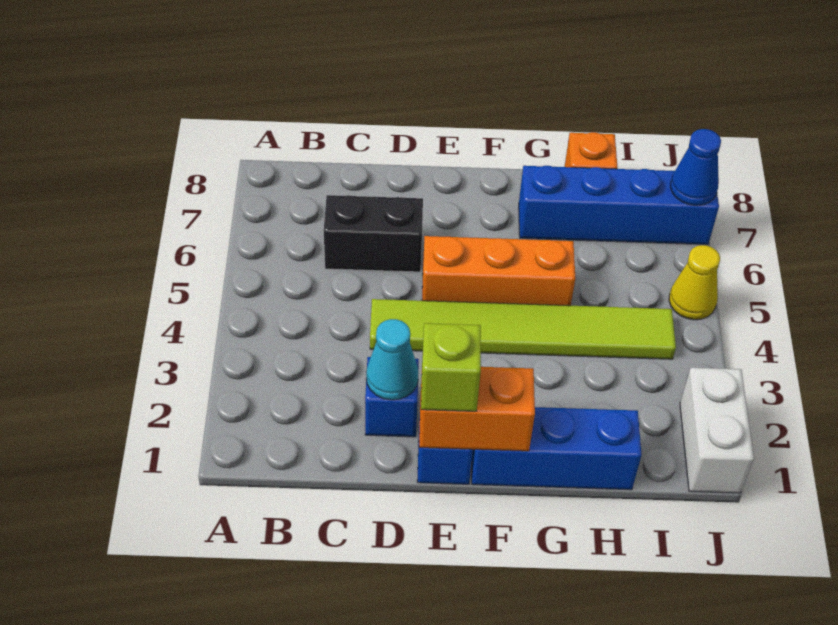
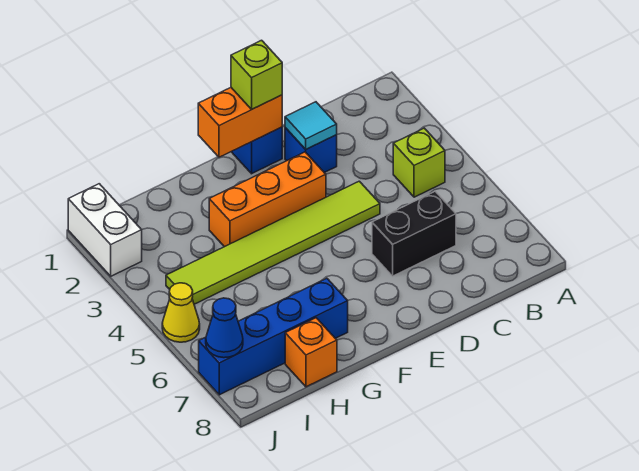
none -> lime 1x1 brick [393,128,445,197]
cyan 1x1 cone [366,319,418,400] -> cyan 1x1 tile [285,102,337,149]
orange 1x3 brick [422,236,575,306] -> orange 1x3 brick moved to [209,152,326,247]
blue 1x3 brick [472,407,642,490] -> none

